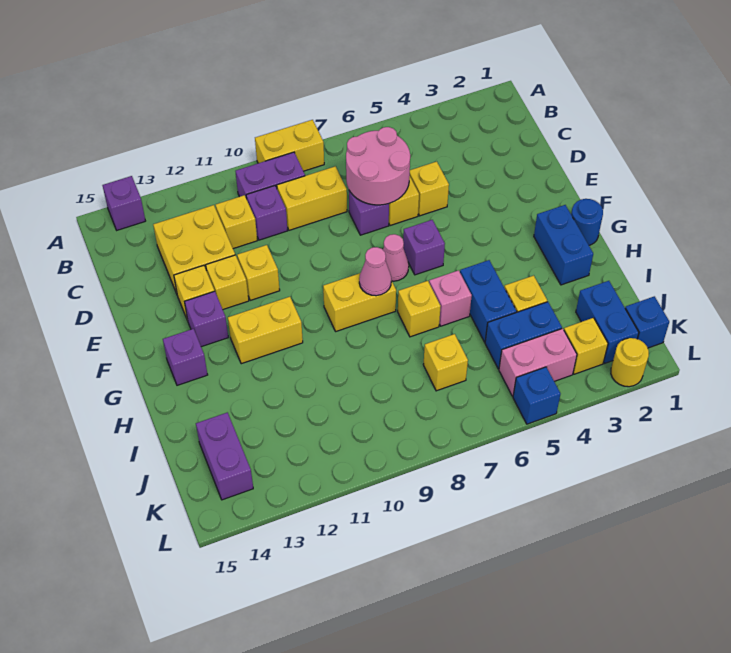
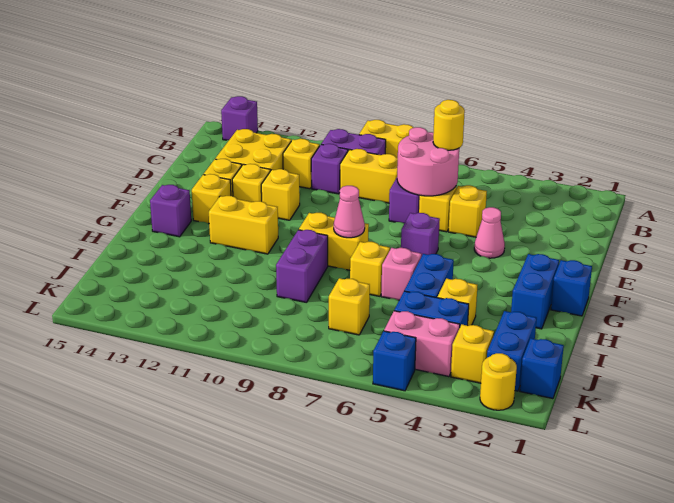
none -> yellow 1x1 round brick [433,100,465,150]
pink 1x1 cone [383,234,409,281] -> pink 1x1 cone moved to [474,207,505,258]
purple 1x1 brick [184,291,228,347] -> yellow 1x1 brick [192,174,231,224]
blue 1x1 round brick [571,199,603,245] -> blue 1x1 brick [551,260,592,316]
purple 1x2 brick [196,412,253,500] -> purple 1x2 brick moved to [276,230,328,303]

